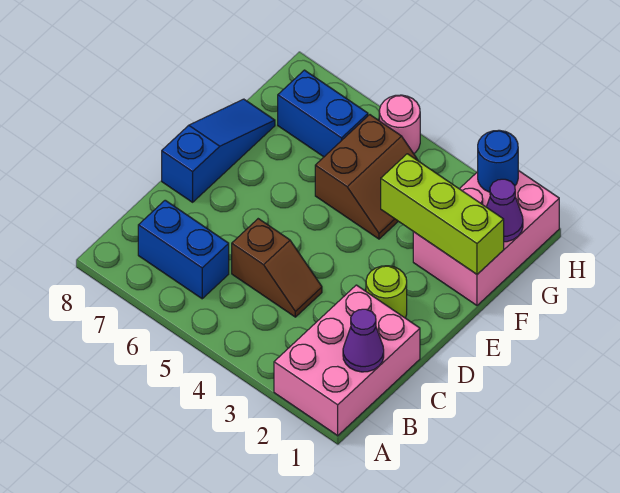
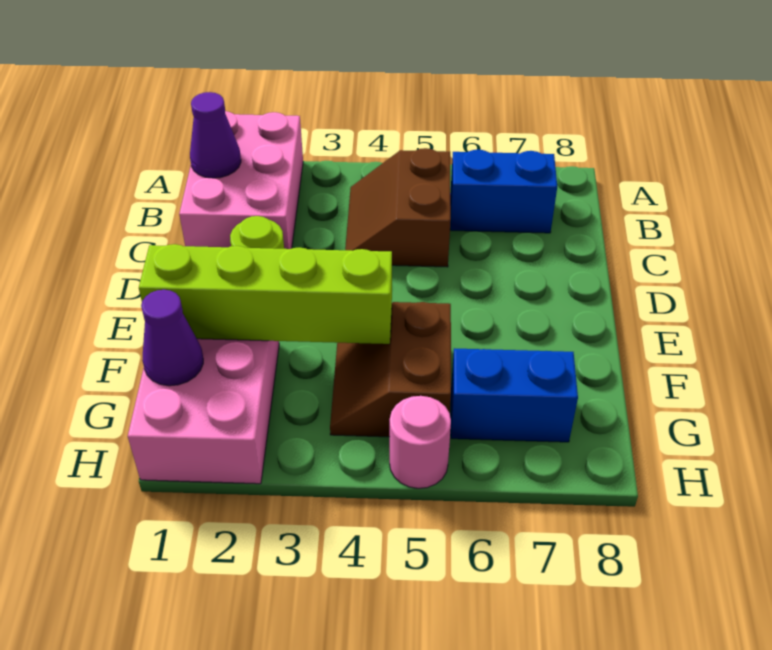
brown 1x2 slope [232,219,322,317] -> brown 2x2 slope [345,148,451,267]
blue 1x3 slope [162,99,275,202] -> none
lime 1x3 brick [381,154,504,274] -> lime 1x4 brick [139,244,392,344]
blue 1x1 round brick [478,130,518,192] -> none

